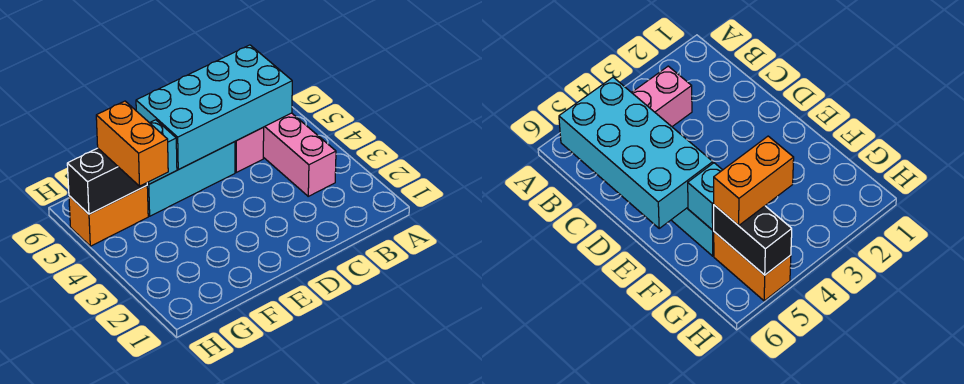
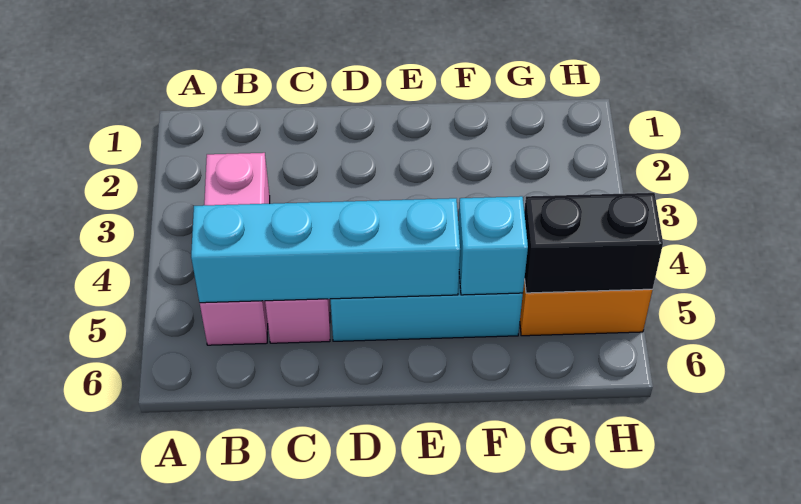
cyan 2x4 brick [136,45,292,170] -> cyan 1x4 brick [191,198,460,303]
orange 1x2 brick [96,101,168,186] -> none

